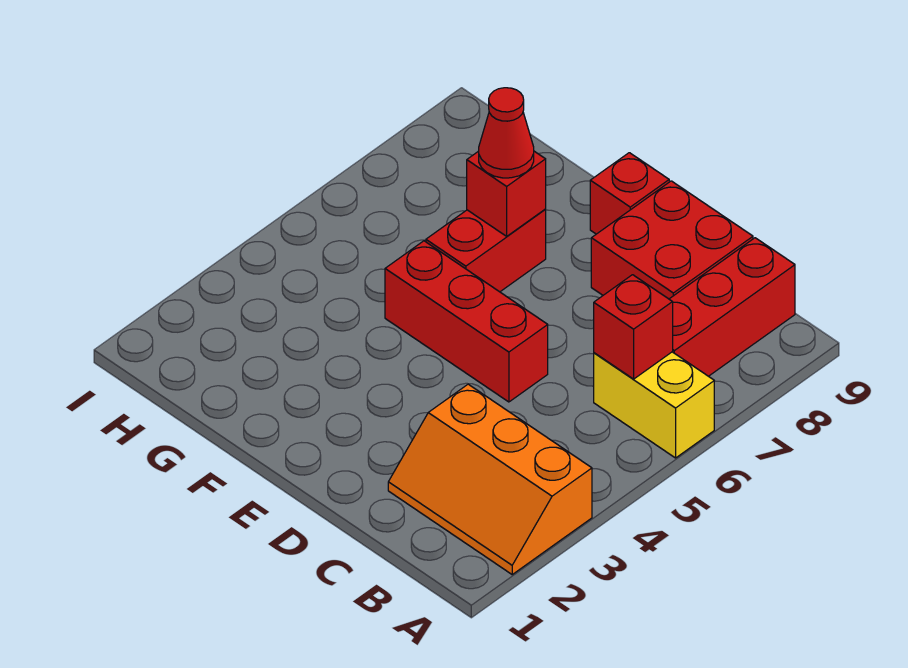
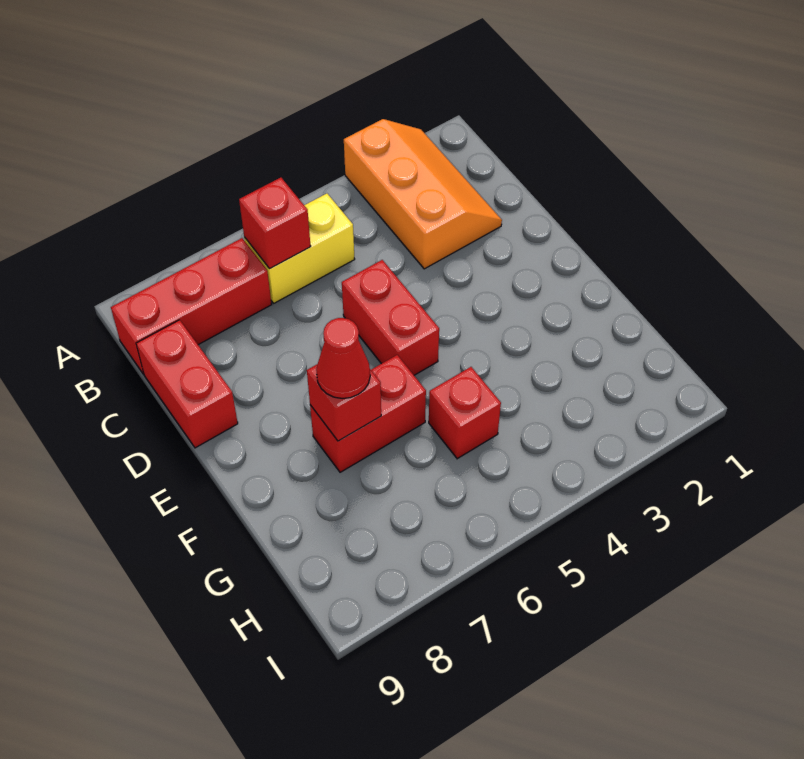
yellow 1x2 brick [594,352,714,458] -> yellow 1x2 brick turned to [244,194,355,303]
red 2x2 brick [591,181,753,299] -> red 1x2 brick [136,320,238,448]
red 1x3 brick [385,241,548,402] -> red 1x2 brick [342,260,439,375]
red 1x1 brick [590,153,669,234] -> red 1x1 brick moved to [429,367,501,459]

